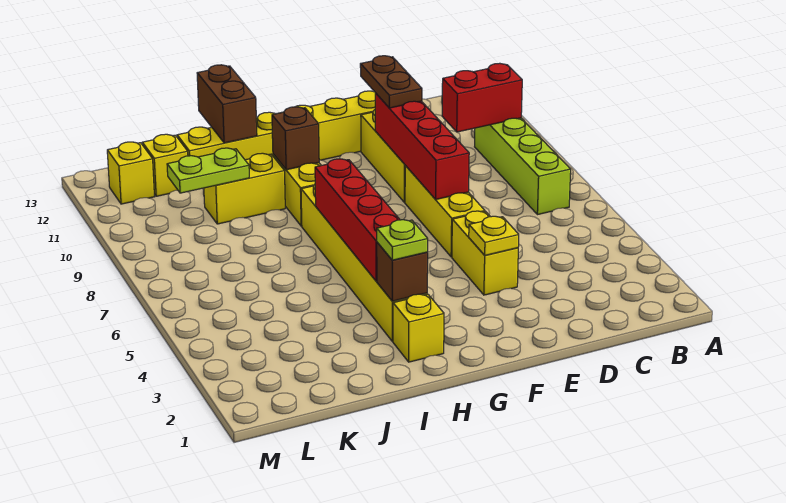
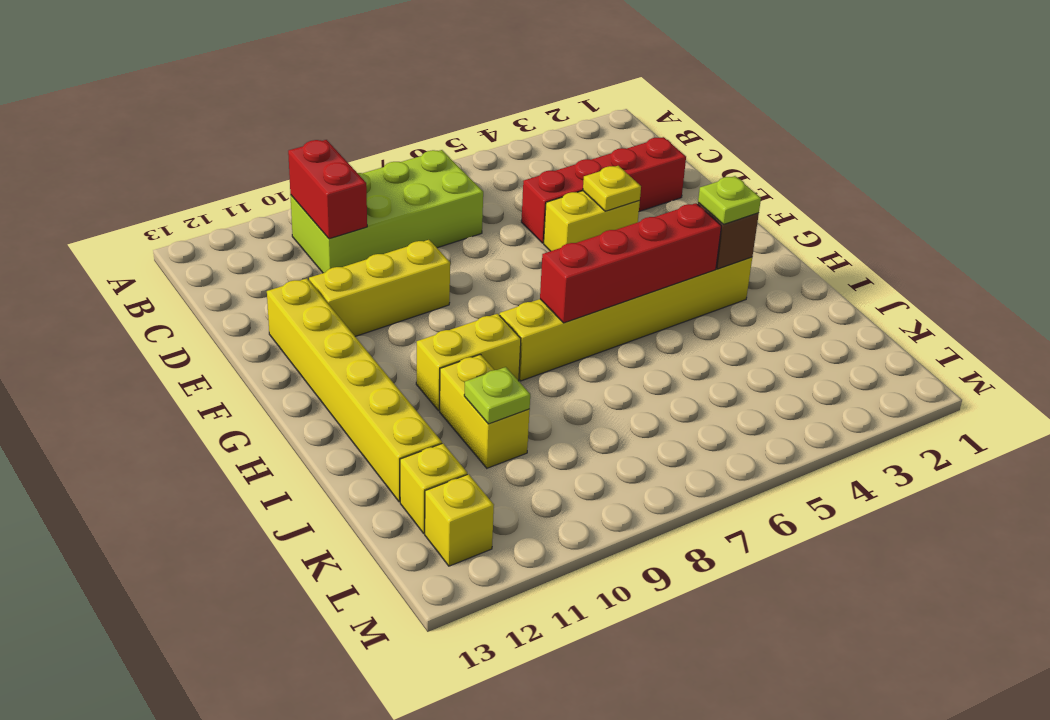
lime 1x4 brick [475,118,571,215] -> lime 2x4 brick [290,150,483,273]
yellow 1x3 brick [405,166,485,257] -> none
red 1x4 brick [375,93,469,199] -> red 1x4 brick moved to [521,137,686,243]
brown 1x2 plate [360,56,422,108] -> none
yellow 1x1 brick [393,294,444,362] -> none
brown 1x1 brick [272,107,319,170] -> none
brown 1x2 brick [197,65,257,143] -> none
lime 1x2 plate [167,148,249,193] -> lime 1x1 plate [464,367,530,424]

